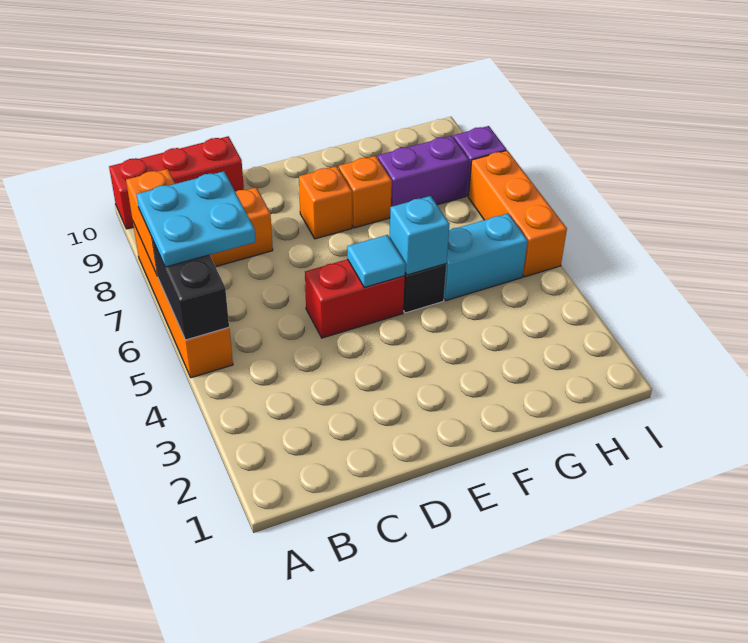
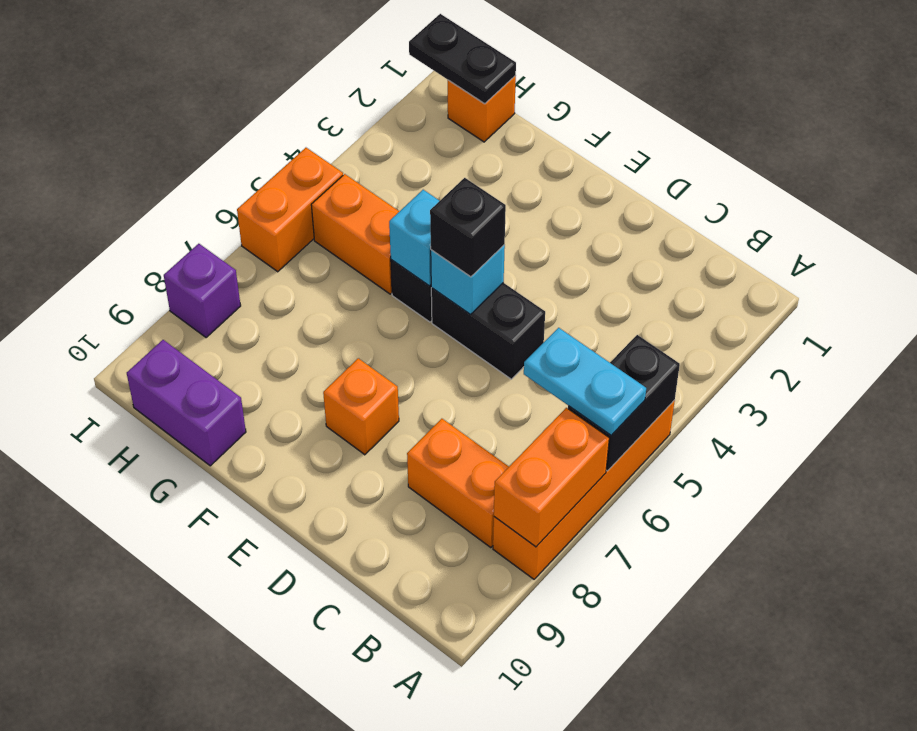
cyan 2x2 plate [137,171,255,267] -> cyan 1x2 plate [524,328,646,435]
red 1x3 brick [109,136,244,229] -> none
red 1x2 brick [305,259,405,338] -> black 1x2 brick [431,283,545,379]
cyan 1x1 tile [347,235,405,287] -> cyan 1x1 brick [431,245,505,314]
none -> black 1x1 brick [430,178,506,277]
orange 1x1 brick [339,156,392,228] -> orange 1x1 brick moved to [448,76,516,142]
cyan 1x2 brick [444,214,528,301] -> orange 1x2 brick [311,174,399,294]
purple 1x2 brick [378,136,469,207] -> purple 1x2 brick moved to [127,340,246,466]
none -> black 1x2 plate [409,14,516,103]
orange 1x3 brick [468,150,567,277] -> orange 1x2 brick [237,148,343,272]

